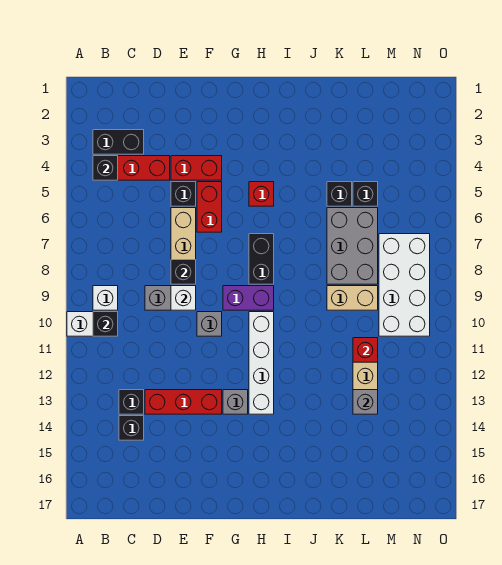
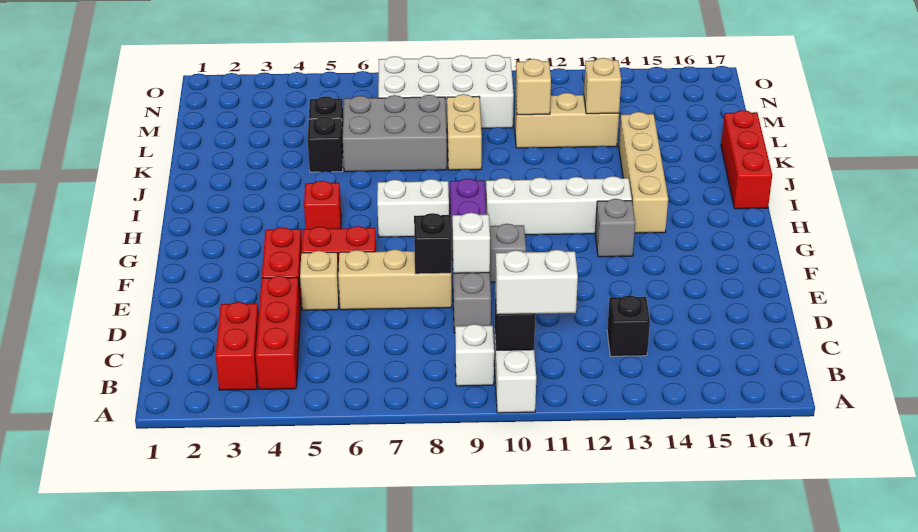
black 1x2 brick [93,130,144,154] -> red 1x2 brick [215,302,259,390]
black 1x1 brick [93,156,118,180] -> none
none -> white 1x2 brick [495,250,578,315]
black 1x1 brick [119,416,144,440] -> none
red 1x3 brick [145,390,222,414] -> red 1x3 brick moved to [721,110,772,209]
black 1x1 brick [171,182,196,206] -> tan 1x1 brick [300,251,339,310]
black 1x2 brick [249,234,274,284] -> white 1x2 brick [377,179,449,237]
none -> tan 1x4 brick [619,112,668,233]
red 1x1 brick [353,338,378,362] -> tan 1x1 brick [515,59,551,115]
grey 1x1 brick [353,390,378,414] -> tan 1x1 brick [584,58,621,114]

